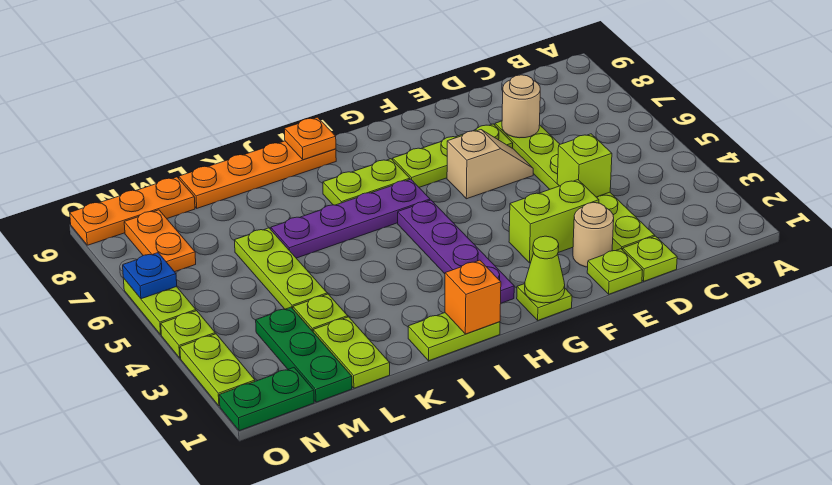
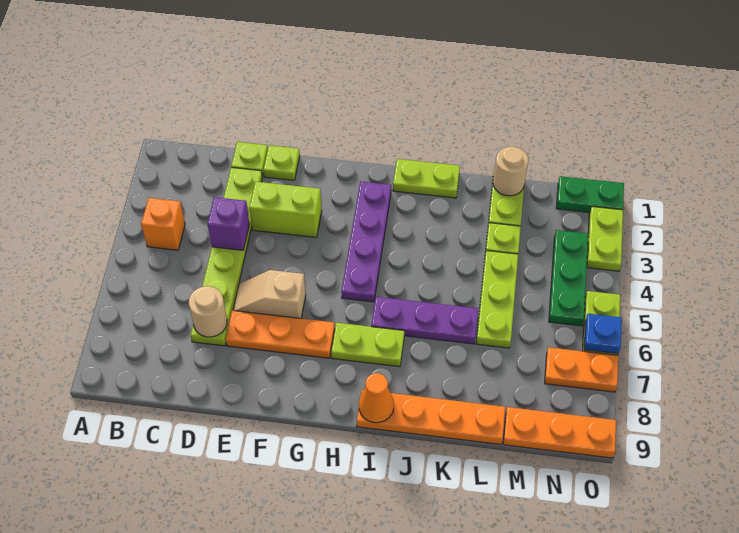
lime 1x1 brick [557,134,612,197] -> purple 1x1 brick [207,197,249,250]
tan 1x1 round brick [573,202,614,267] -> tan 1x1 round brick moved to [493,147,528,196]
lime 1x3 plate [393,124,513,187] -> orange 1x3 plate [226,311,335,358]
lime 1x1 plate [517,284,572,320] -> none
lime 1x1 cone [525,236,565,303] -> none
purple 1x4 plate [271,179,430,258] -> purple 1x3 plate [371,297,478,344]
orange 1x1 brick [445,260,501,334] -> orange 1x1 brick moved to [141,198,185,250]
orange 1x1 plate [284,117,336,160] -> orange 1x1 cone [359,373,394,423]
green 1x3 plate [256,307,352,402] -> green 1x3 plate moved to [549,230,588,326]
orange 1x2 plate [124,210,196,272] -> orange 1x2 plate turned to [545,347,618,392]
lime 1x1 plate [161,311,215,358] -> none

